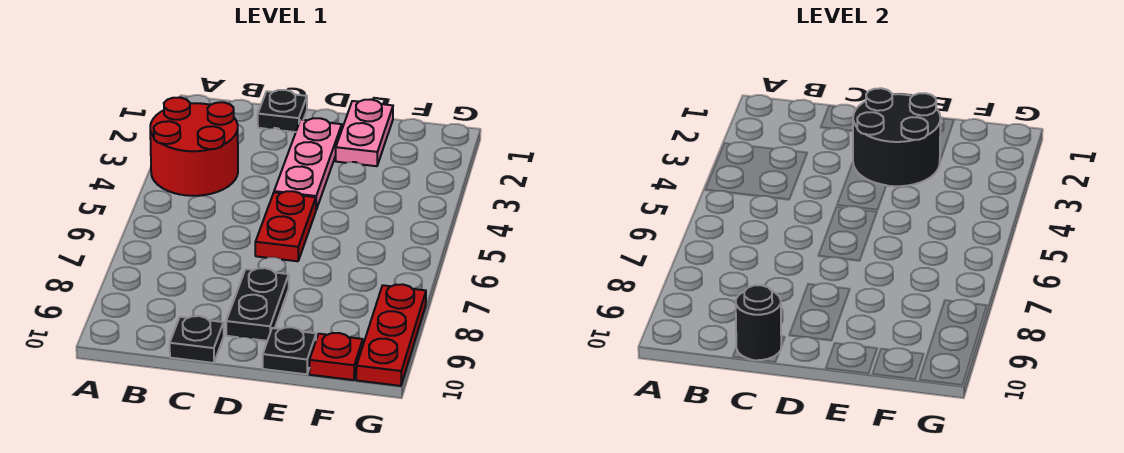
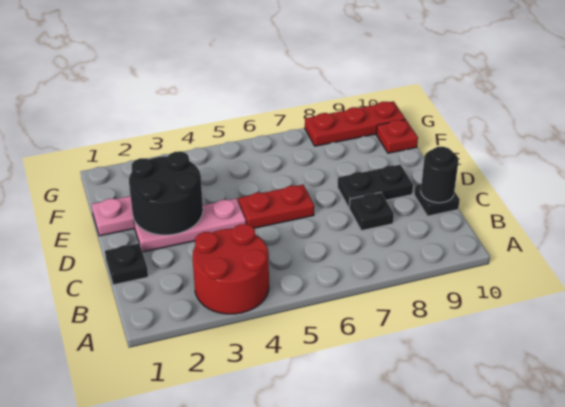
black 1x1 plate [263,327,316,374] -> black 1x1 plate moved to [349,192,394,231]

